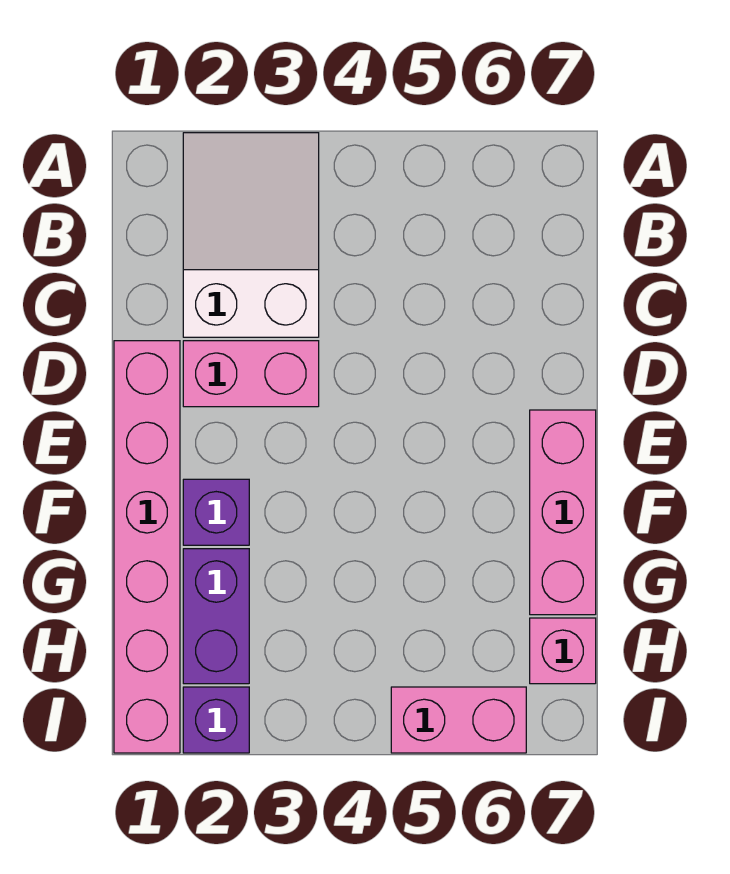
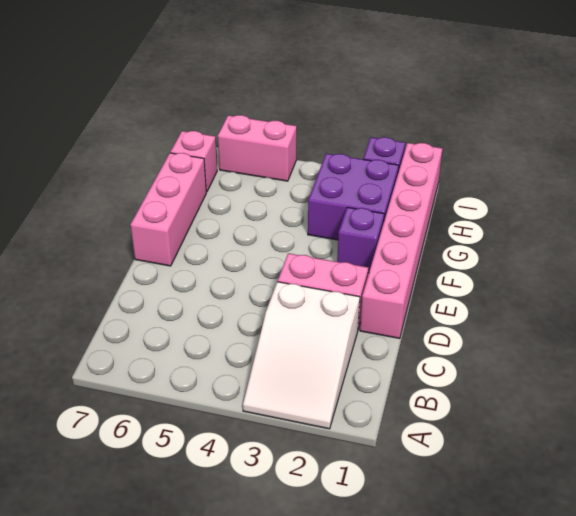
purple 1x2 brick [183,549,249,684] -> purple 2x2 brick [308,154,399,240]

